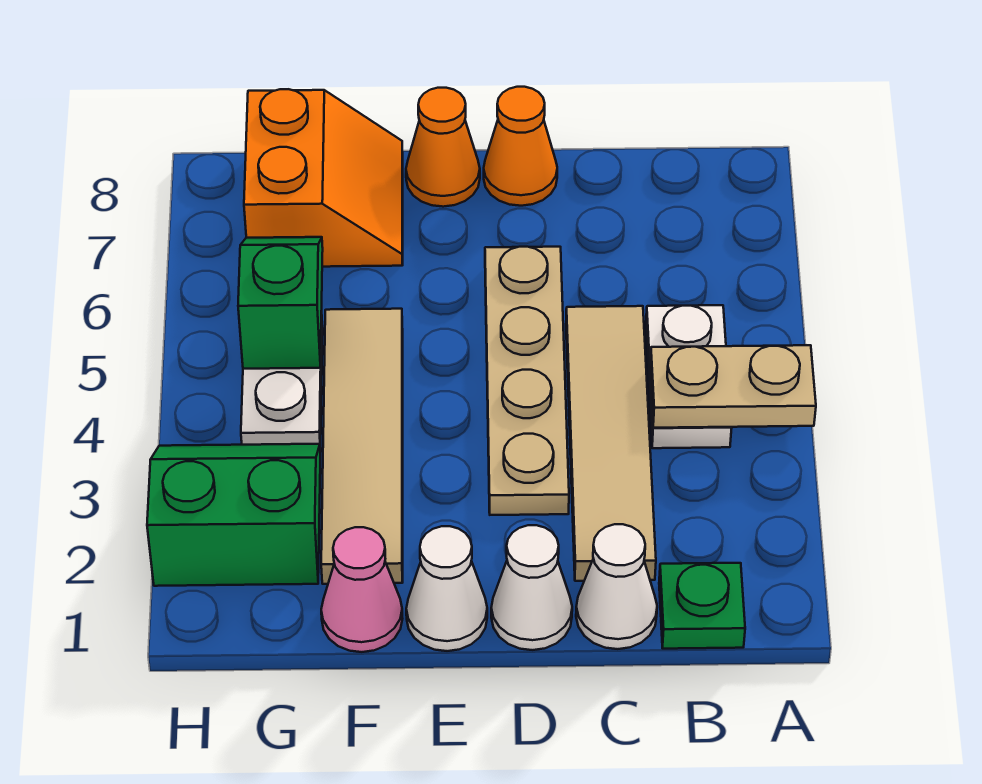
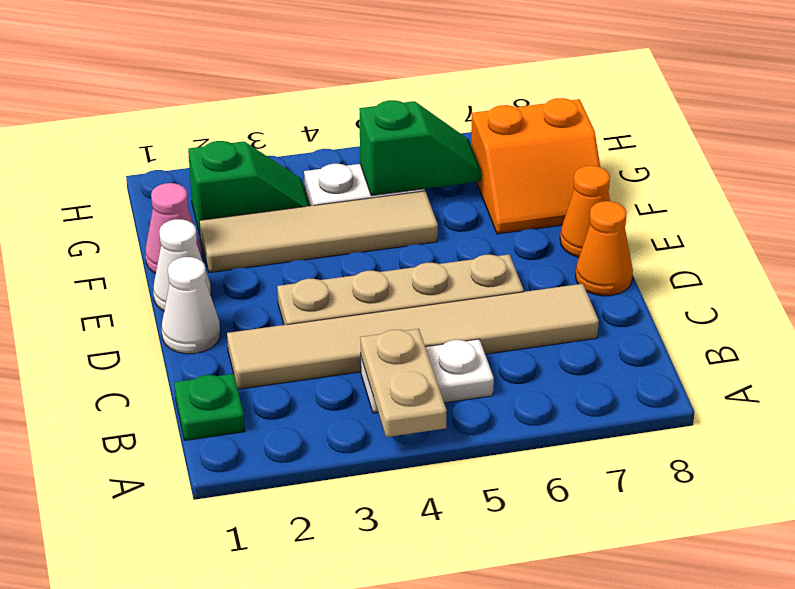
white 1x1 cone [576,524,657,649] -> none
tan 1x4 tile [566,306,656,581] -> tan 1x6 tile [227,284,599,389]
green 2x2 slope [147,444,320,586] -> green 1x2 slope [188,141,310,234]

